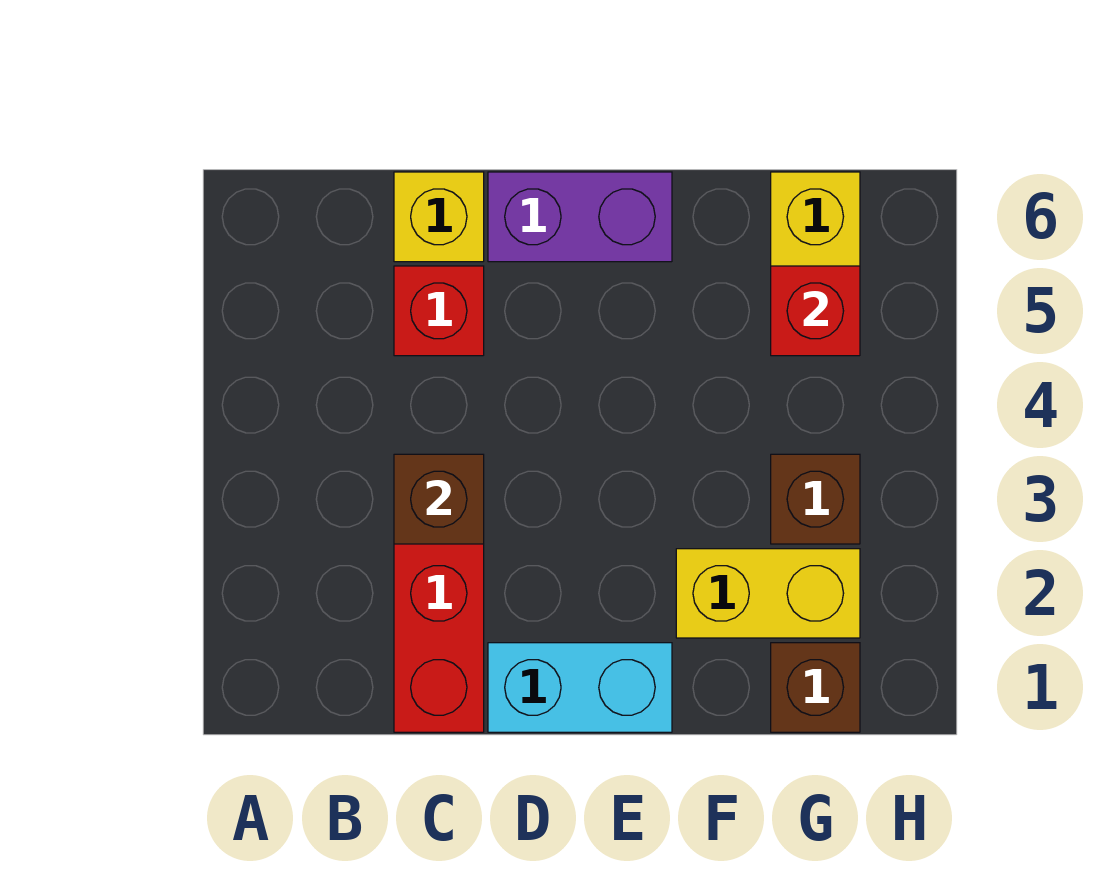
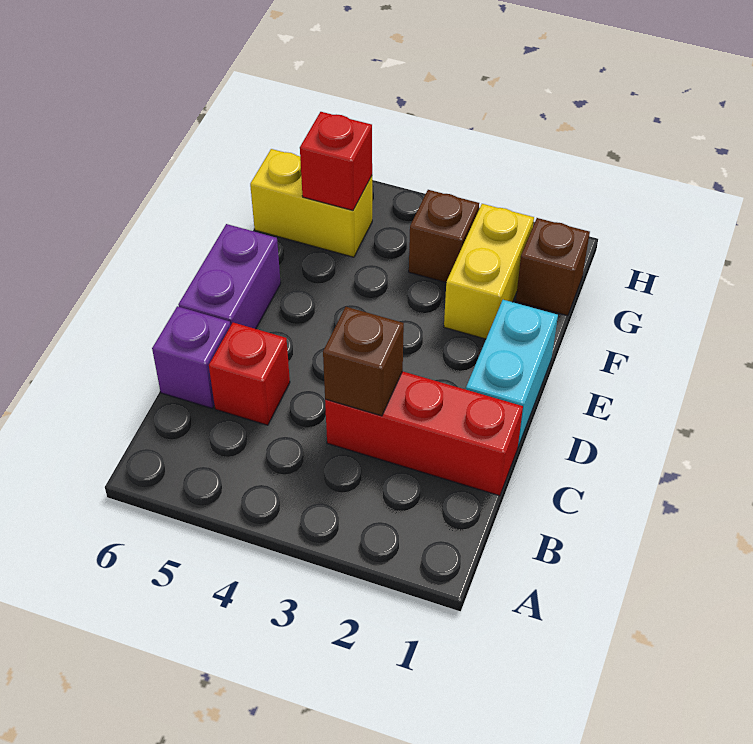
yellow 1x1 brick [394,172,484,262] -> purple 1x1 brick [152,306,230,408]

